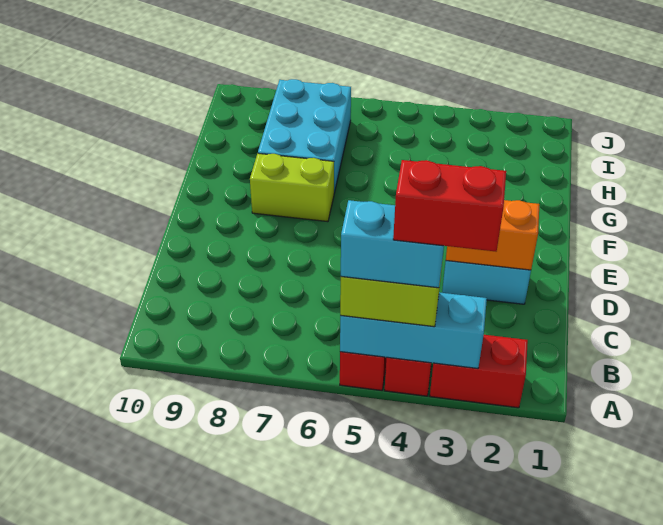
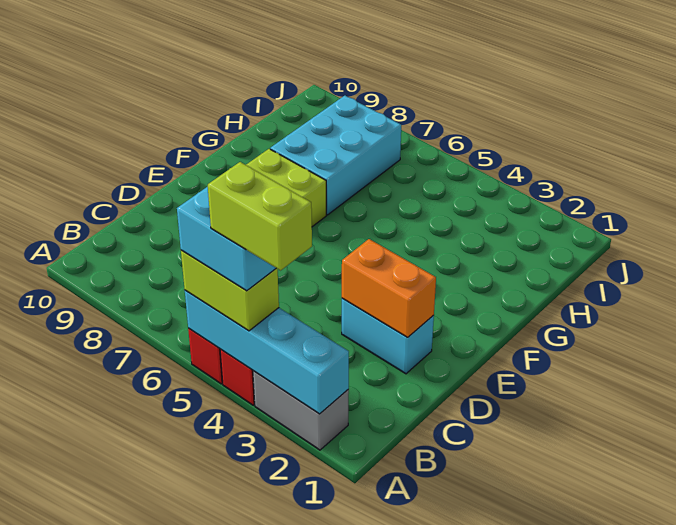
red 1x2 brick [430,335,528,408] -> grey 1x2 brick [253,371,349,450]
cyan 1x3 brick [340,292,487,369] -> cyan 1x4 brick [185,290,349,414]
red 1x2 brick [393,160,506,251] -> lime 1x2 brick [208,162,312,270]

